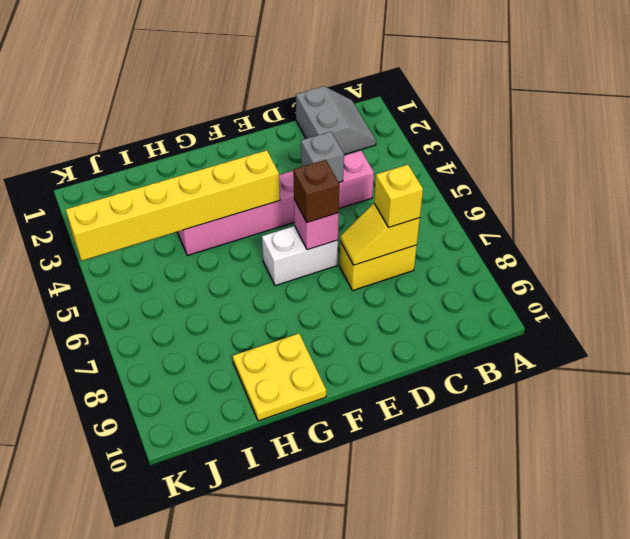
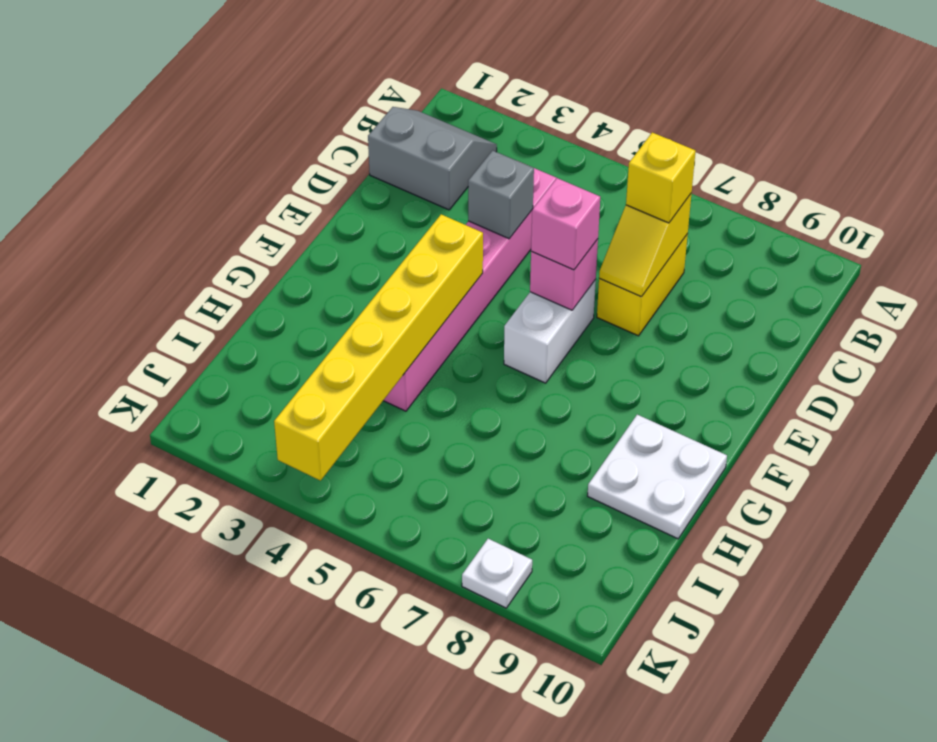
brown 1x1 brick [293,160,339,222] -> pink 1x1 brick [531,178,600,270]
yellow 2x2 plate [233,334,326,421] -> white 2x2 plate [588,415,727,539]
none -> white 1x1 plate [462,539,532,608]

